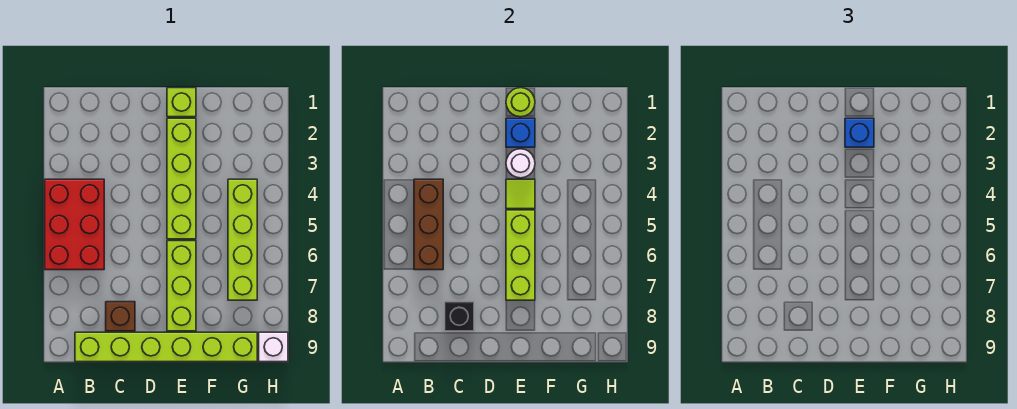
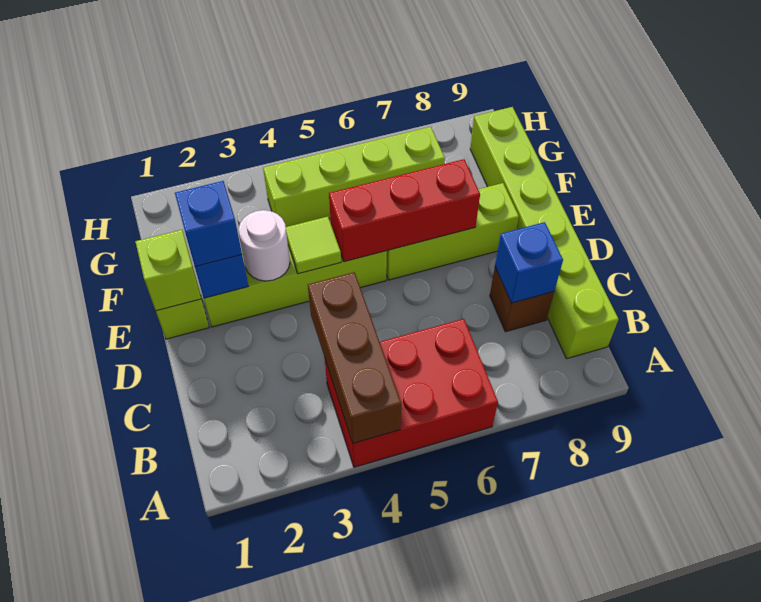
brown 1x3 brick [414,179,443,270] -> brown 1x3 brick turned to [308,272,401,443]
black 1x1 brick [445,302,474,331] -> blue 1x1 brick [495,222,563,303]
lime 1x1 round brick [506,88,535,117] -> lime 1x1 brick [135,230,201,311]
lime 1x3 brick [506,210,535,300] -> red 1x3 brick [329,159,480,262]
white 1x1 brick [259,332,288,362] -> none

